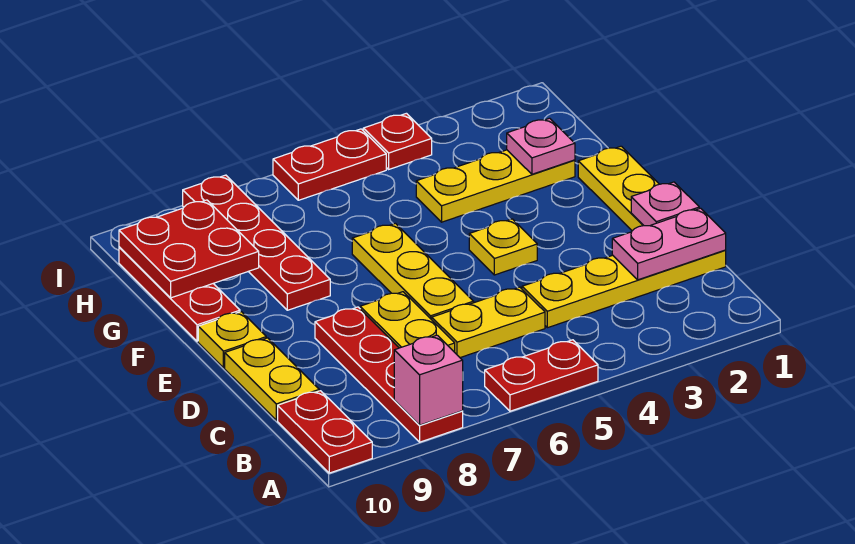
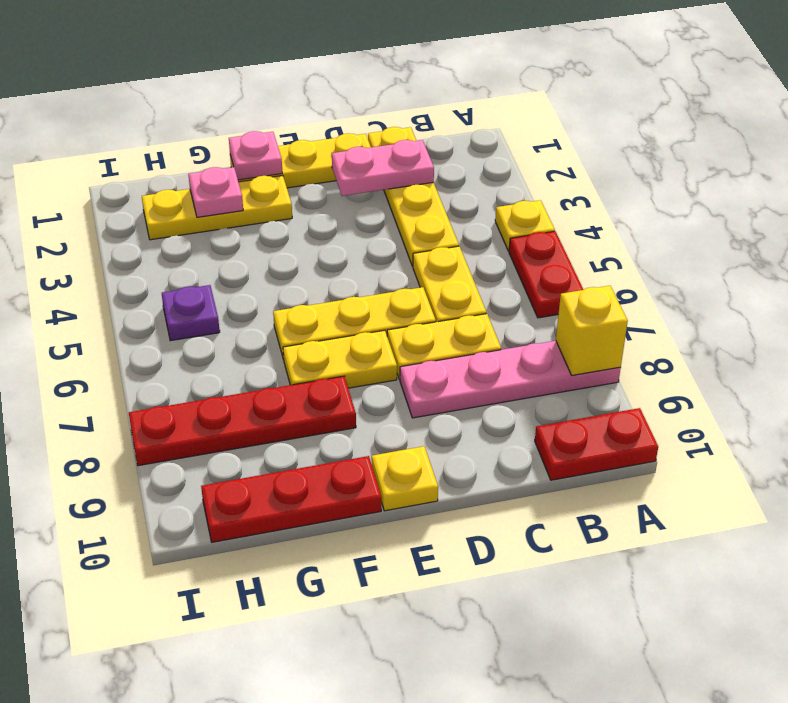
red 1x4 plate [315,307,463,442] -> pink 1x4 plate [400,341,621,418]
pink 1x1 brick [394,335,463,425] -> yellow 1x1 brick [556,286,628,375]
pink 1x2 plate [612,208,726,280] -> pink 1x2 plate turned to [332,140,434,196]
yellow 1x2 plate [225,338,319,420] -> yellow 1x2 plate moved to [283,330,397,388]
pink 1x1 plate [631,182,699,226] -> pink 1x1 plate moved to [229,131,282,180]
yellow 1x1 plate [469,219,537,275] -> yellow 1x1 plate moved to [495,200,555,251]
yellow 1x3 plate [416,150,575,222] -> yellow 1x3 plate turned to [142,175,292,240]
red 2x2 plate [119,200,259,298] -> none
none -> purple 1x1 plate [162,285,220,341]
red 1x1 plate [363,113,432,169] -> none
red 1x2 plate [273,129,386,200] -> none

